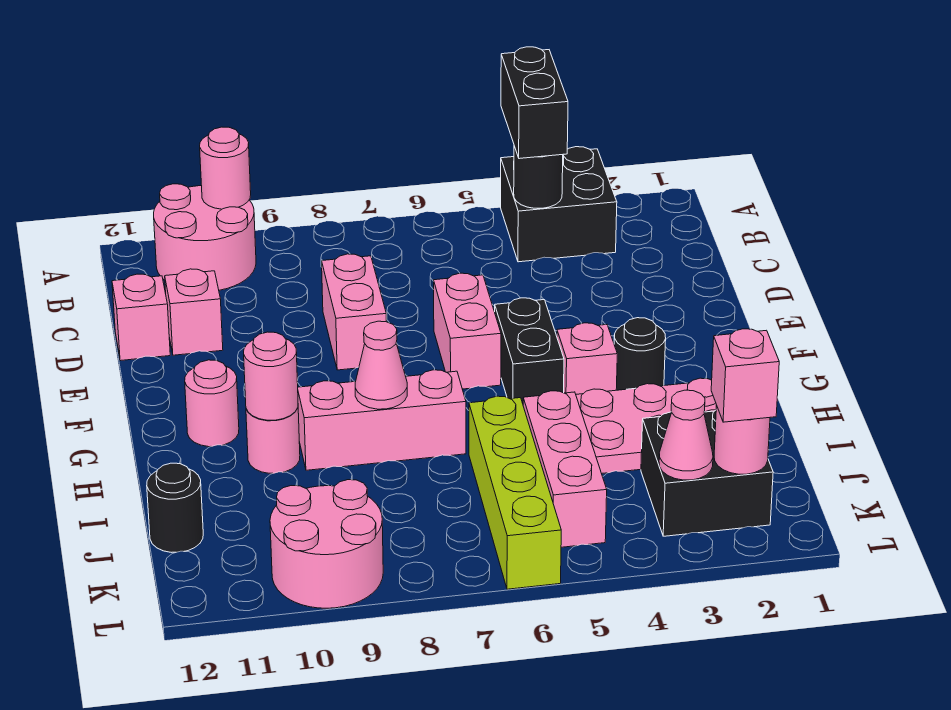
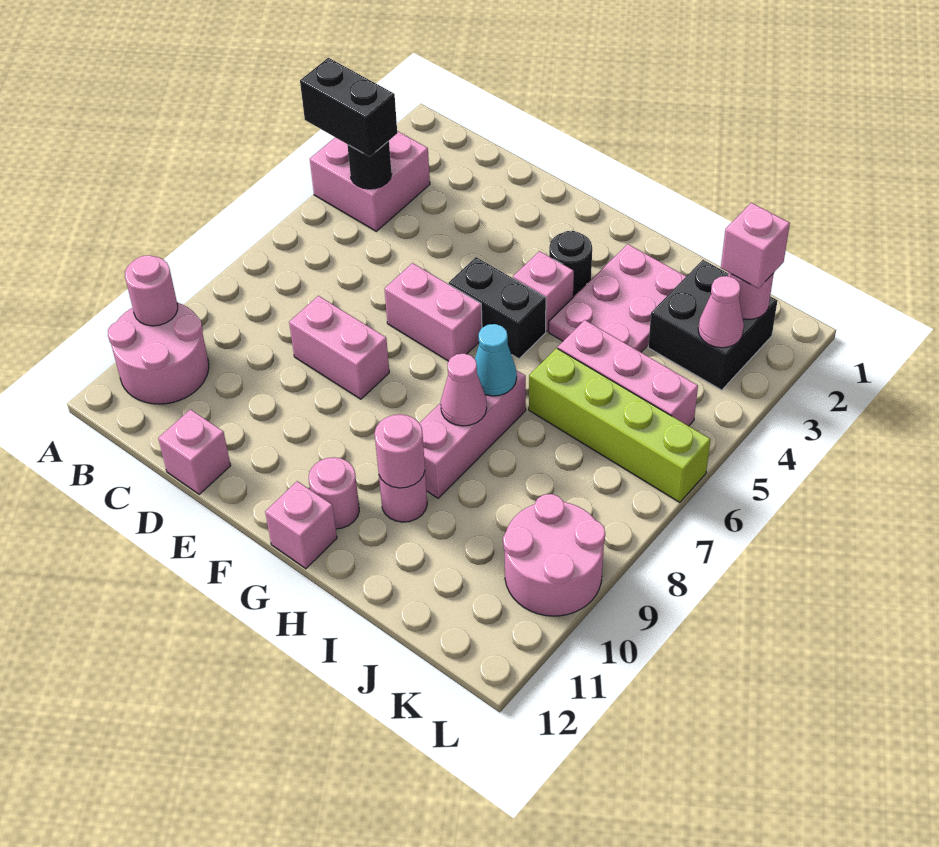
black 2x2 brick [501,147,617,262] -> pink 2x2 brick [310,131,430,231]
pink 1x1 brick [165,269,223,355] -> pink 1x1 brick moved to [265,481,337,569]
none -> cyan 1x1 cone [475,324,517,396]
black 1x1 round brick [147,463,203,552] -> none

